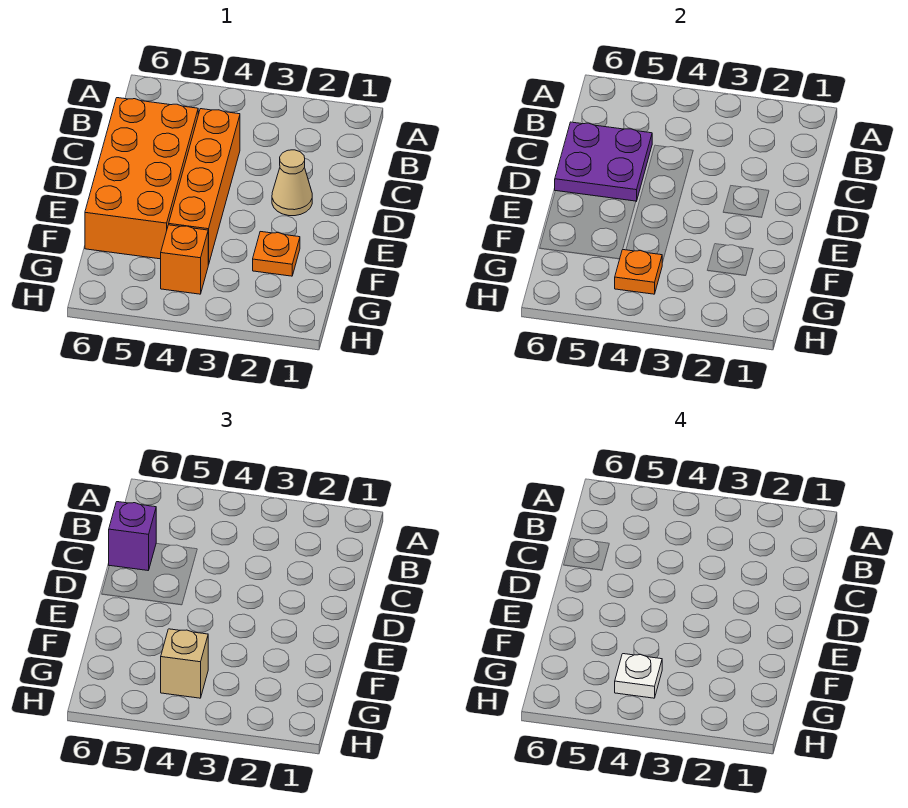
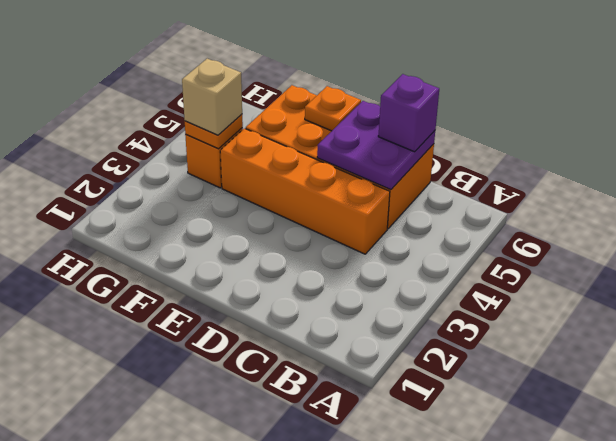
tan 1x1 cone [272,150,312,216] -> none
orange 1x1 plate [253,232,300,276] -> orange 1x1 plate moved to [305,86,361,131]
white 1x1 plate [615,654,662,698] -> none

